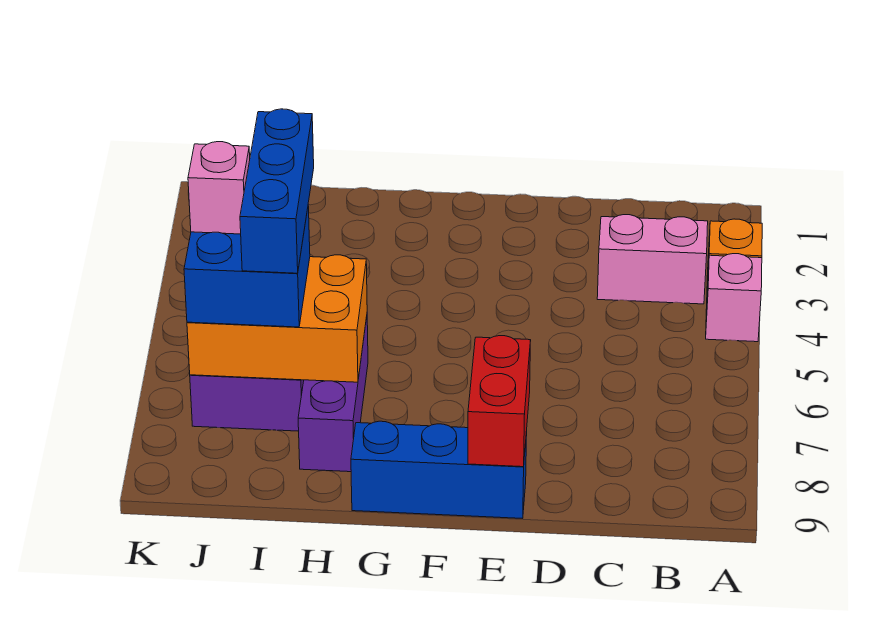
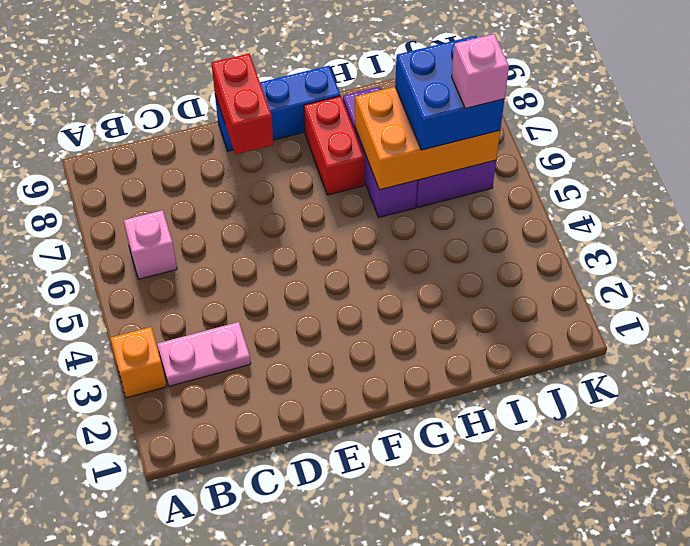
pink 1x1 brick [706,254,762,342] -> pink 1x1 brick moved to [124,210,177,279]
pink 1x2 brick [597,215,708,304] -> pink 1x2 plate [157,322,251,386]
none -> red 1x2 brick [304,96,365,195]
blue 1x3 brick [240,109,314,273] -> none

